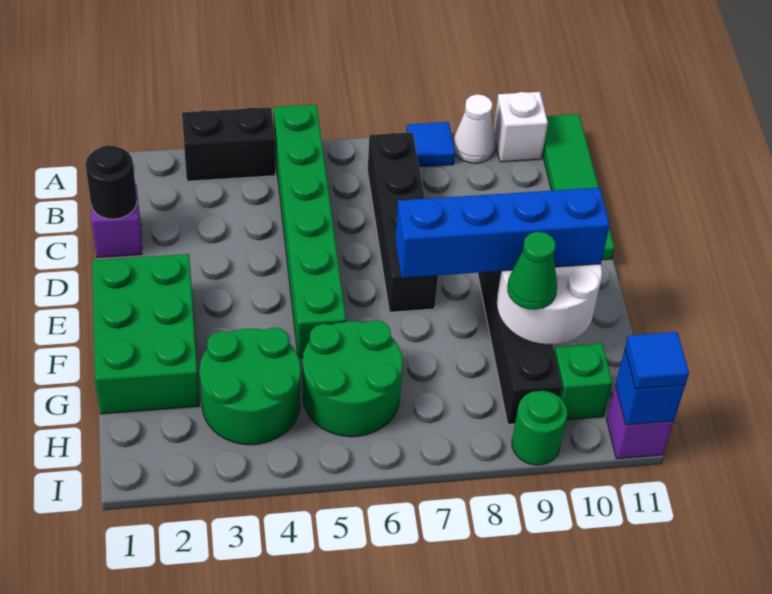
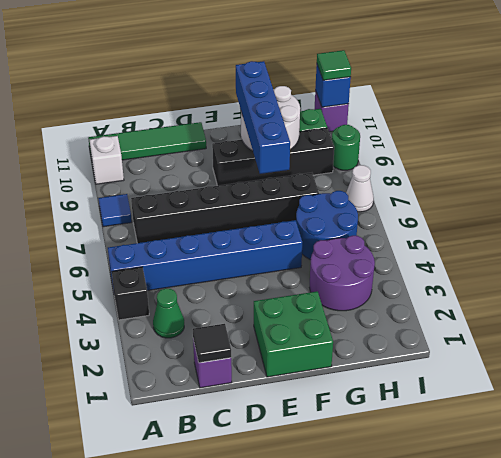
black 1x2 brick [182,107,275,181] -> black 1x1 brick [112,267,149,320]
green 1x6 brick [274,105,346,358] -> blue 1x6 brick [108,220,302,291]
white 1x1 cone [453,94,495,163] -> white 1x1 cone moved to [346,165,374,212]
black 1x4 brick [368,132,438,312] -> black 1x6 brick [131,173,319,243]
black 1x1 round brick [85,145,137,219] -> black 1x1 tile [193,324,231,363]
green 2x3 brick [92,254,200,414] -> green 2x2 brick [254,291,333,377]
green 2x2 round brick [200,327,301,445] -> purple 2x2 round brick [310,236,375,311]
green 2x2 round brick [303,320,403,437] -> blue 2x2 round brick [296,191,358,260]
green 1x1 cone [507,232,557,310] -> green 1x1 cone moved to [153,288,184,338]
blue 1x1 tile [625,332,689,389] -> green 1x1 tile [317,50,351,80]

